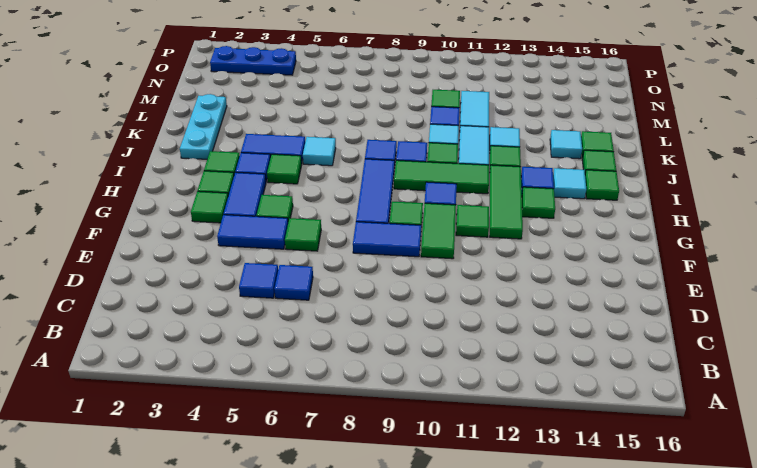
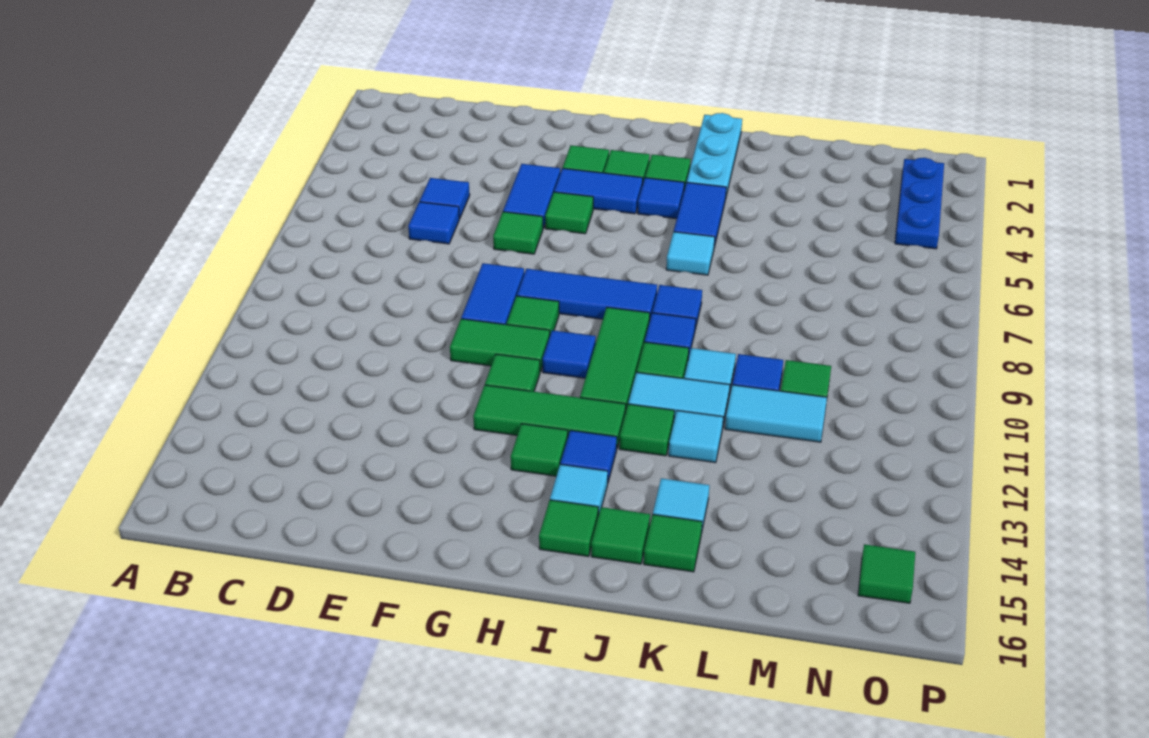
green 1x1 tile [267,154,302,184] -> green 1x1 tile moved to [858,544,915,603]
cyan 1x3 plate [180,94,227,159] -> cyan 1x3 plate turned to [687,113,742,196]

